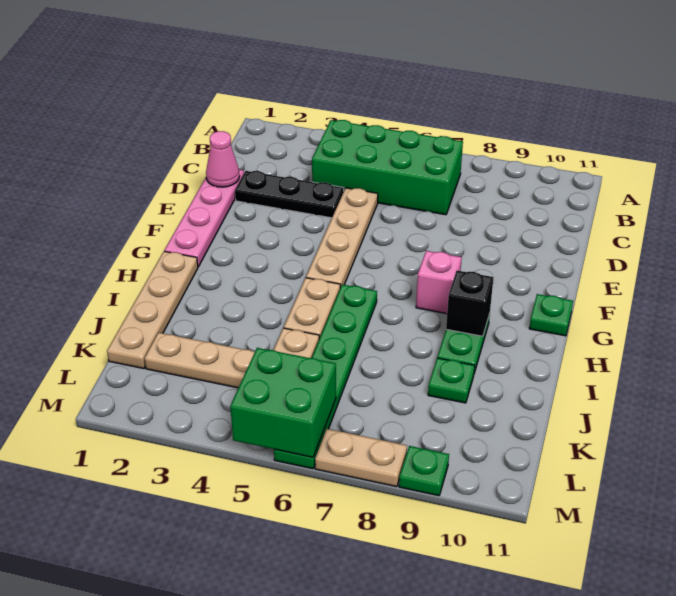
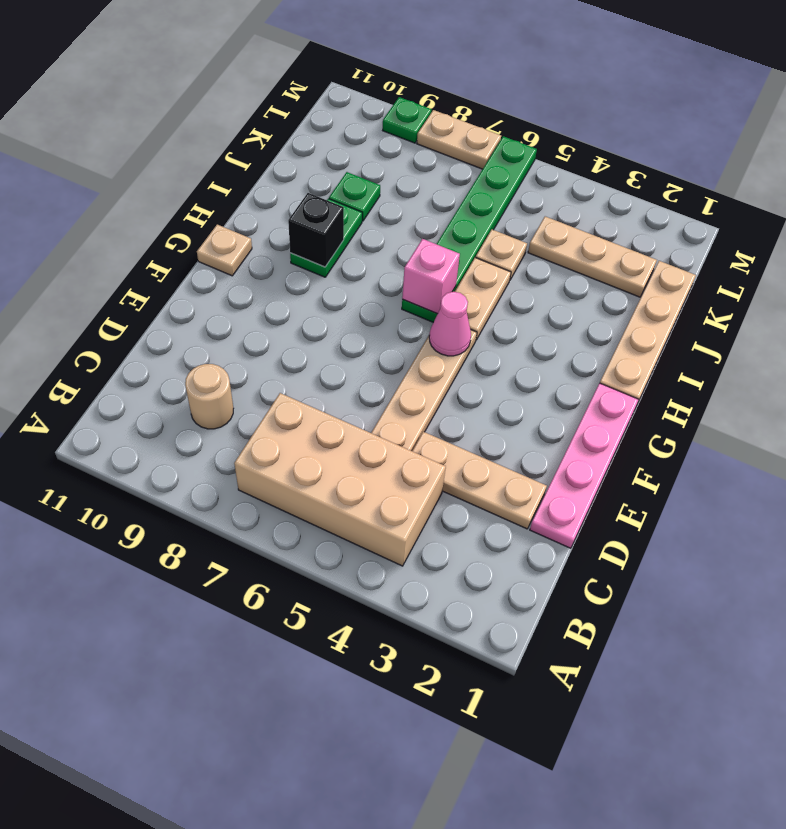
green 2x4 brick [312,120,463,215] -> tan 2x4 brick [234,393,446,566]
none -> tan 1x1 round brick [185,364,233,429]
pink 1x1 cone [206,131,240,187] -> pink 1x1 cone moved to [429,292,471,356]
black 1x3 plate [235,171,344,218] -> tan 1x3 plate [413,432,547,529]
pink 1x1 brick [416,251,462,314] -> pink 1x1 brick moved to [402,239,460,314]
green 1x1 plate [529,294,573,336] -> tan 1x1 plate [197,225,252,276]
green 2x2 brick [230,348,336,457] -> none

